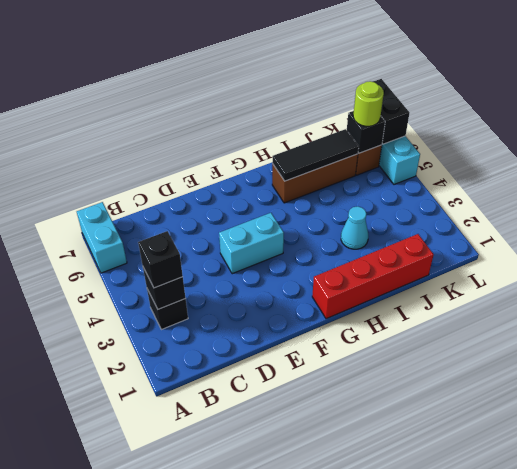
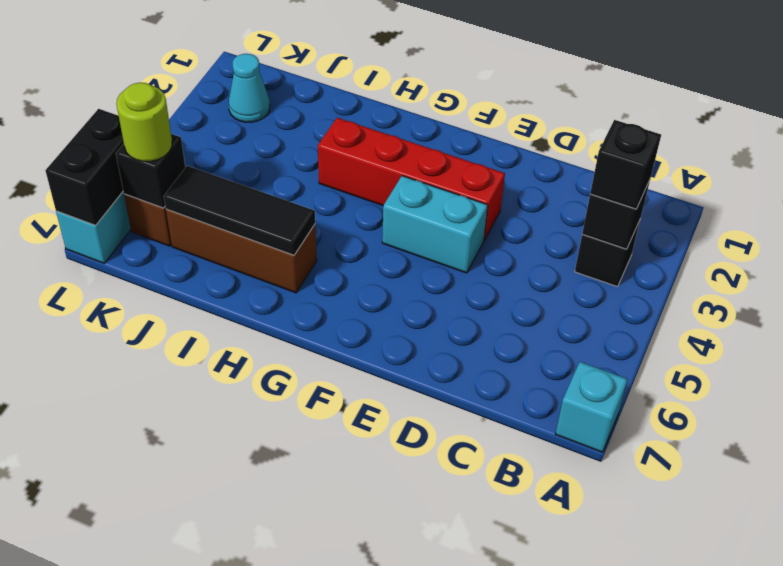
cyan 1x2 brick [77,202,127,273] -> cyan 1x1 brick [556,362,628,452]
red 1x4 brick [312,234,434,319] -> red 1x4 brick moved to [318,118,505,240]
cyan 1x1 cone [341,206,368,249] -> cyan 1x1 cone moved to [229,54,270,122]

